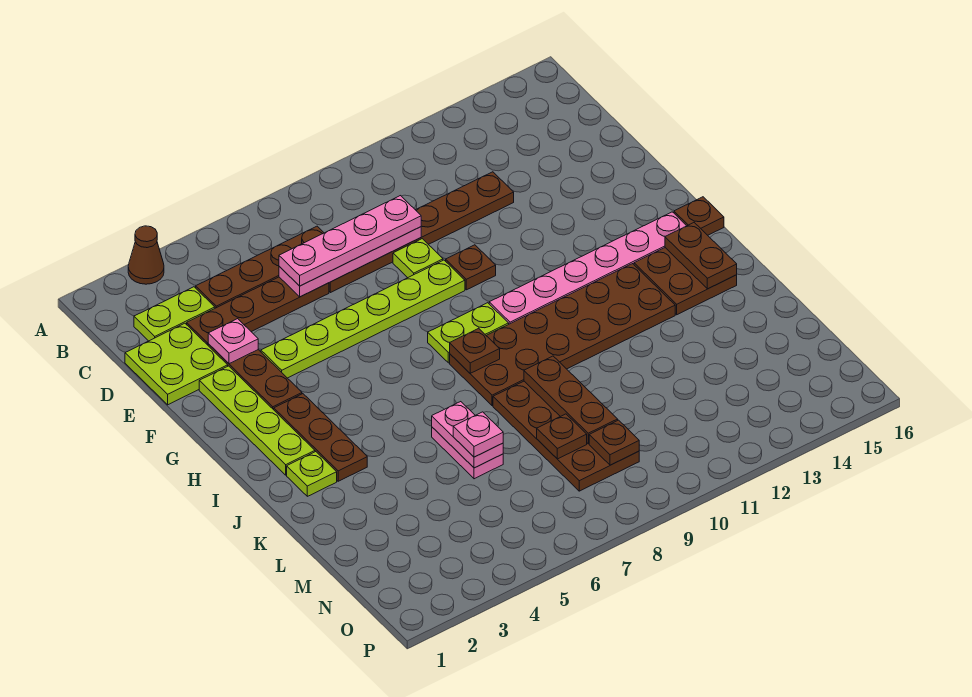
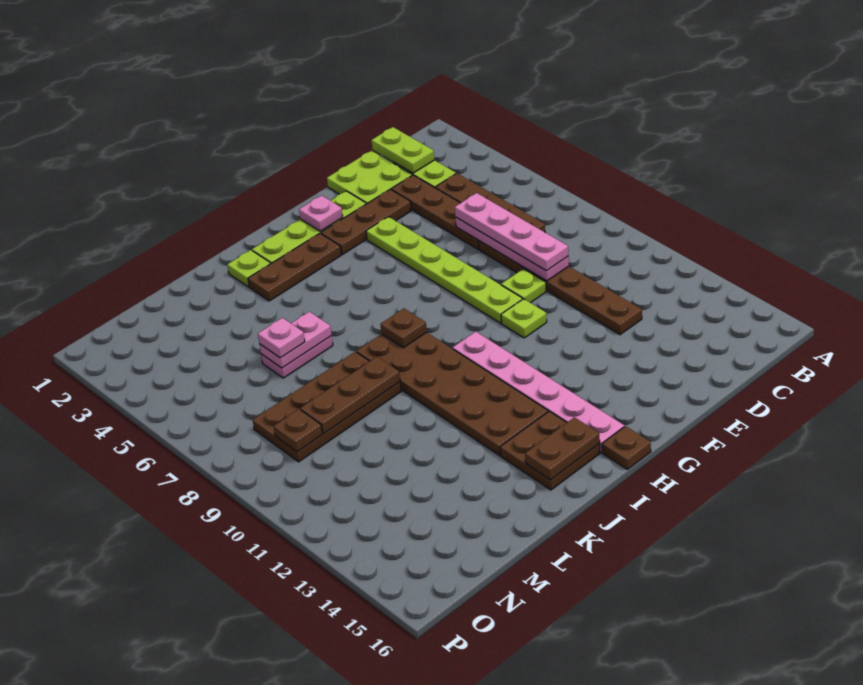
brown 1x1 cone [128,226,164,284] -> none
pink 1x1 plate [208,319,258,364] -> pink 1x1 plate moved to [299,195,343,231]
brown 1x1 plate [446,245,496,290] -> lime 1x1 plate [501,299,547,338]
lime 1x2 plate [428,303,509,363] -> lime 1x2 plate moved to [371,127,434,173]
brown 1x1 plate [537,414,587,459] -> none

